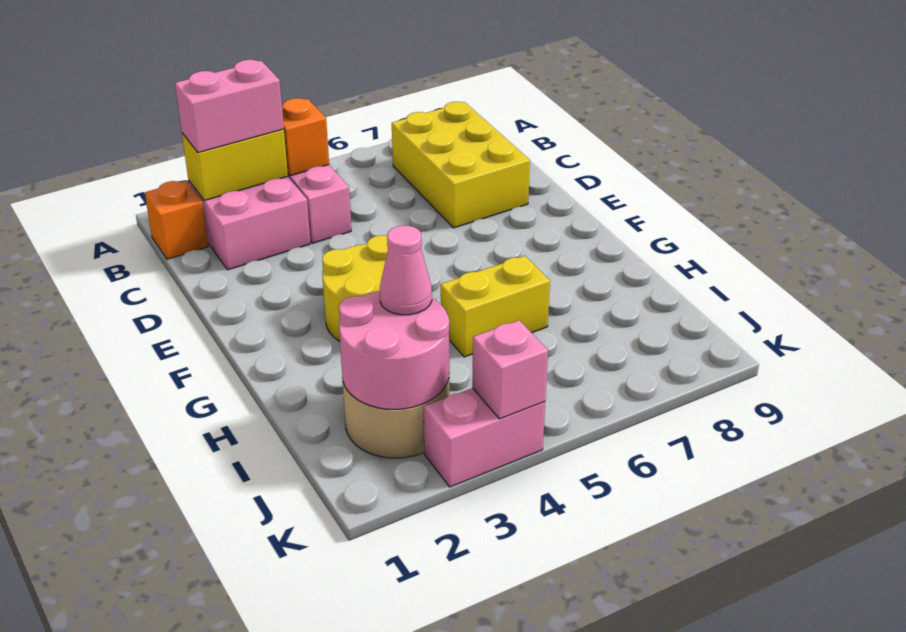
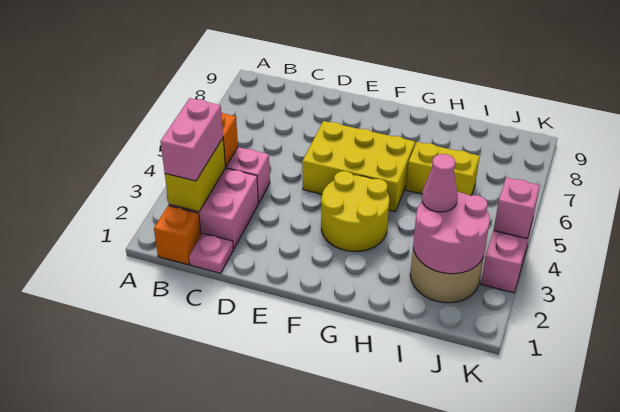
yellow 2x3 brick [392,102,530,228] -> yellow 2x3 brick moved to [302,121,415,212]
none -> pink 1x1 plate [189,233,233,273]
yellow 1x2 brick [441,256,550,357] -> yellow 1x2 brick turned to [406,142,480,196]

